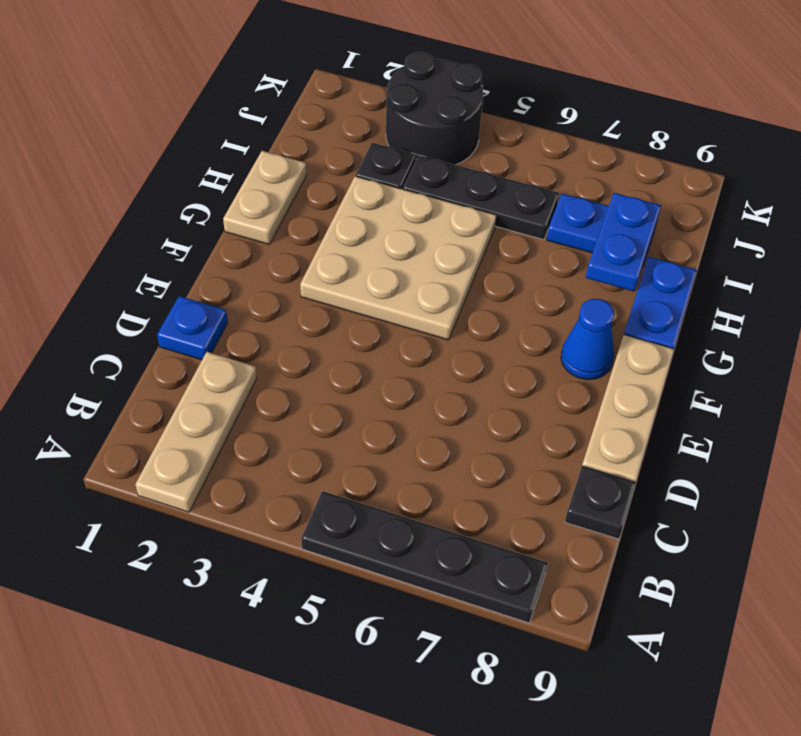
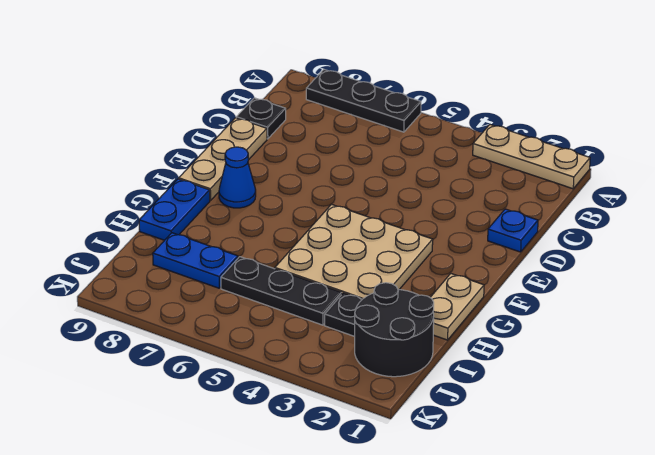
tan 1x3 plate [135,352,257,512] -> tan 1x3 plate turned to [473,125,590,189]
black 1x4 plate [301,491,548,623] -> black 1x3 plate [306,70,421,132]
blue 1x2 plate [586,193,661,291] -> none
black 2x2 round brick [386,52,483,165] -> black 2x2 round brick moved to [355,283,434,377]

